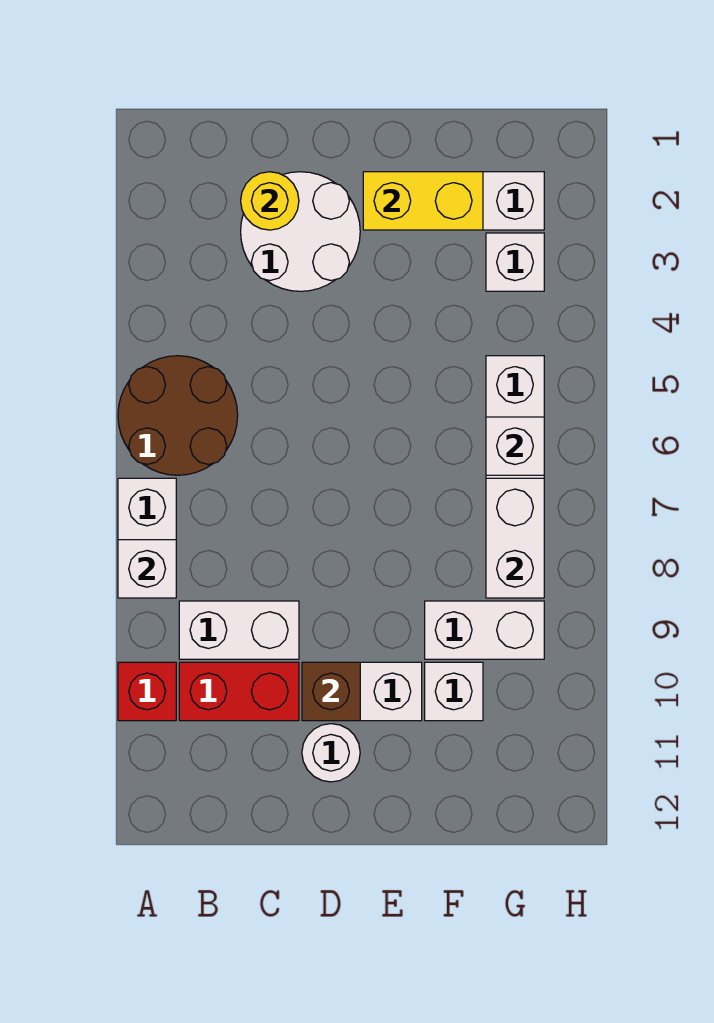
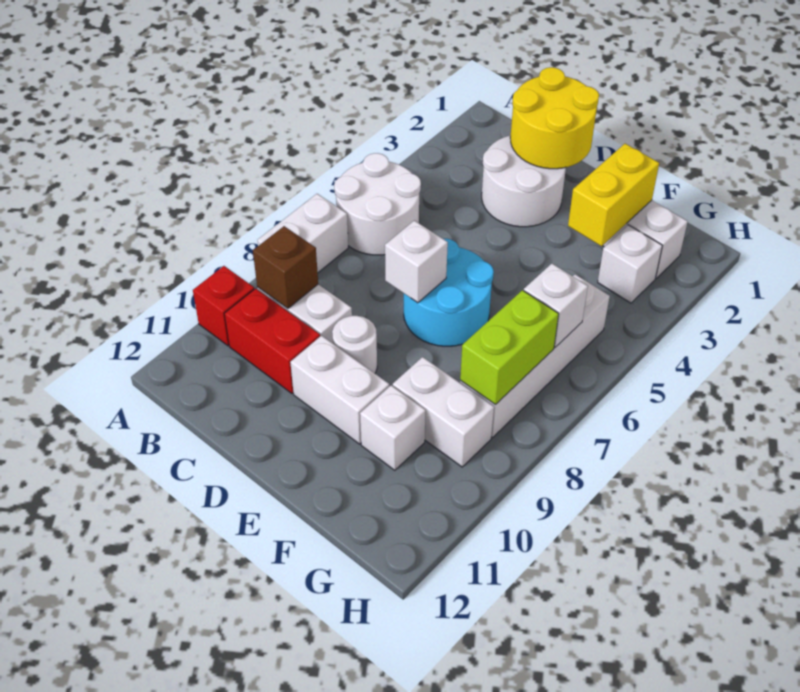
brown 2x2 round brick [118,356,238,475] -> white 2x2 round brick [334,153,421,255]
white 1x1 brick [118,540,176,598] -> white 1x1 brick moved to [385,221,448,303]
yellow 1x1 round brick [241,172,299,230] -> yellow 2x2 round brick [510,67,599,169]
none -> cyan 2x2 round brick [404,239,494,346]
brown 1x1 brick [302,662,360,721] -> brown 1x1 brick moved to [253,226,318,308]
white 1x1 round brick [302,724,360,782] -> white 1x1 round brick moved to [332,316,377,373]
yellow 1x2 brick [363,172,483,230] -> yellow 1x2 brick turned to [568,144,659,246]
white 1x2 brick [486,478,544,598] -> lime 1x2 brick [460,290,559,405]

